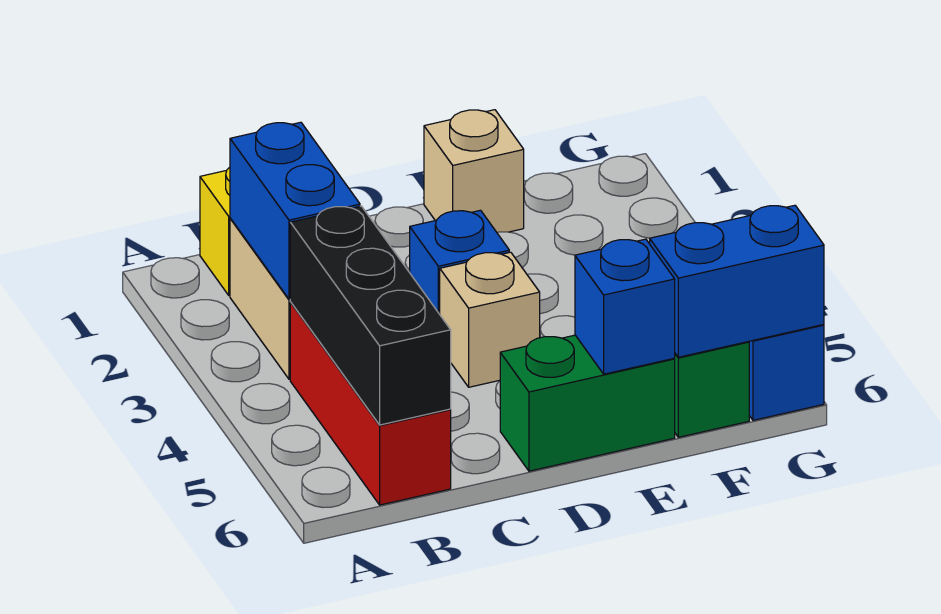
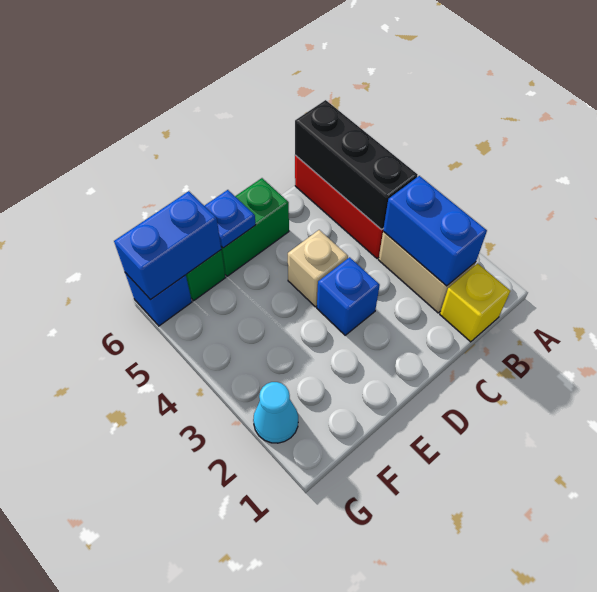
tan 1x1 brick [424,110,524,232] -> none
blue 1x1 brick [575,239,675,374] -> blue 1x1 plate [205,190,256,248]
none -> cyan 1x1 cone [253,382,298,443]

